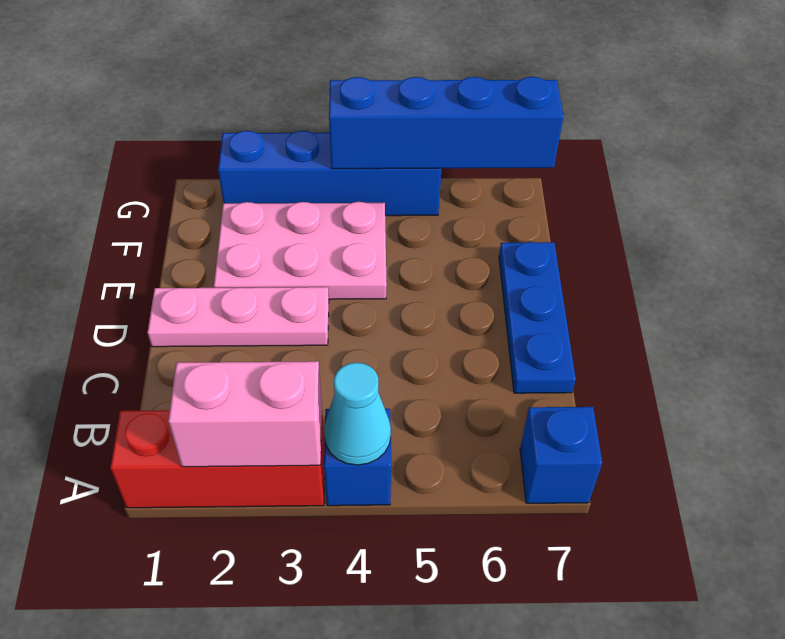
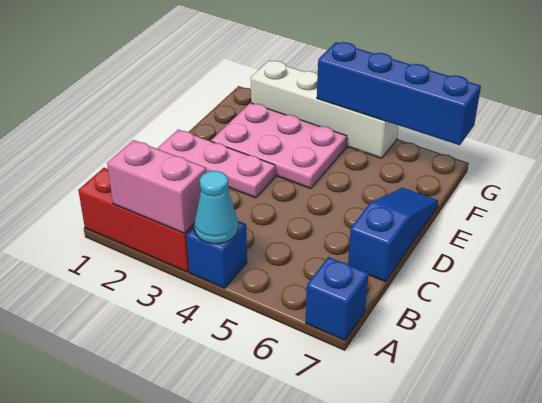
blue 1x3 plate [499,242,576,393] -> blue 1x3 slope [348,188,438,282]
blue 1x4 brick [218,131,441,216] -> white 1x4 brick [251,61,398,158]

